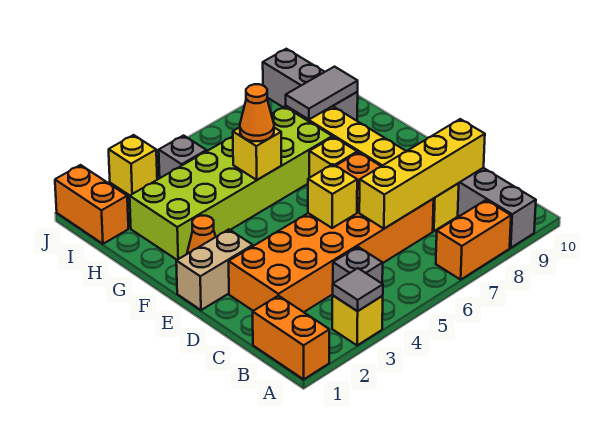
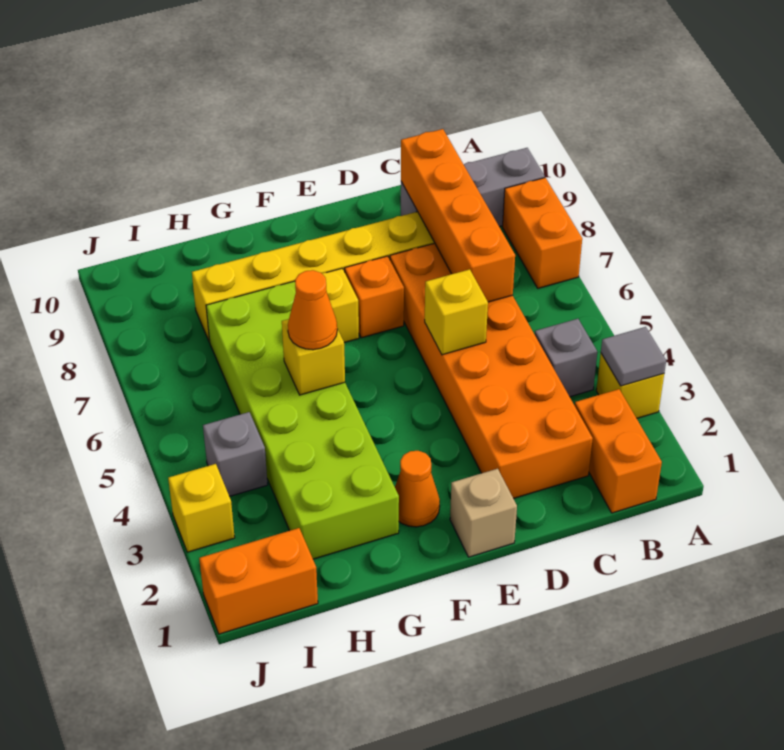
orange 1x2 brick [253,296,329,379] -> orange 1x2 brick turned to [575,389,662,513]
yellow 1x4 brick [359,119,485,229] -> orange 1x4 brick [401,129,515,302]
tan 1x2 brick [176,229,253,310] -> tan 1x1 brick [450,469,517,557]
grey 1x2 tile [286,67,358,120] -> none
grey 1x3 brick [263,49,358,121] -> none

